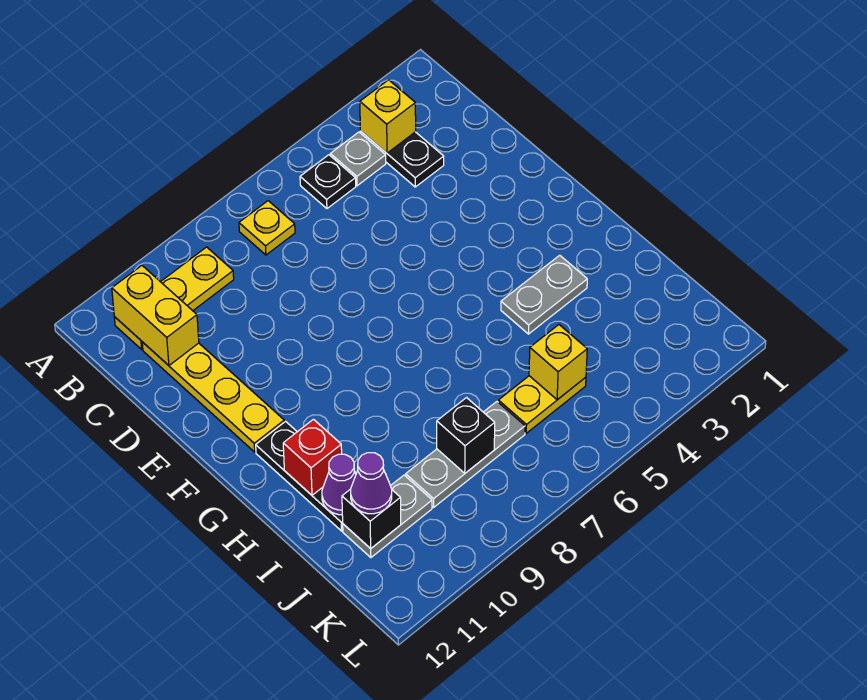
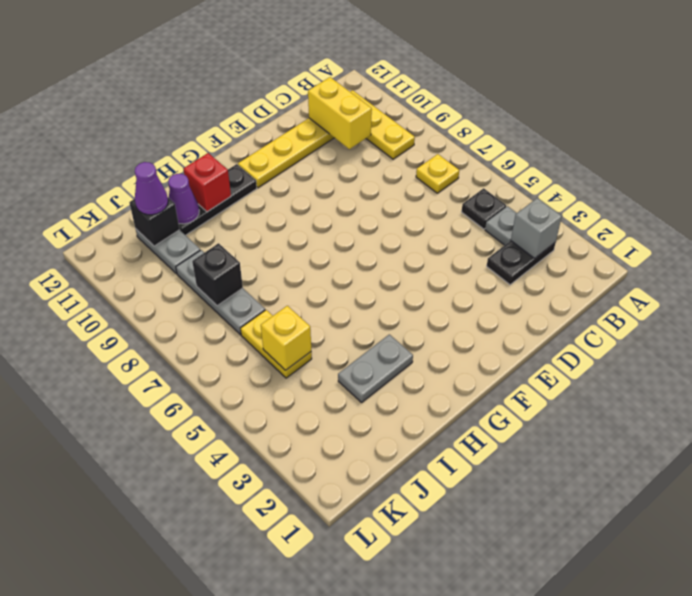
yellow 1x1 brick [360,80,416,153] -> grey 1x1 brick [511,198,562,258]
yellow 1x2 brick [112,266,199,365] -> yellow 1x2 brick turned to [308,77,372,149]
grey 1x2 plate [501,255,587,334] -> grey 1x2 plate turned to [338,334,413,403]

